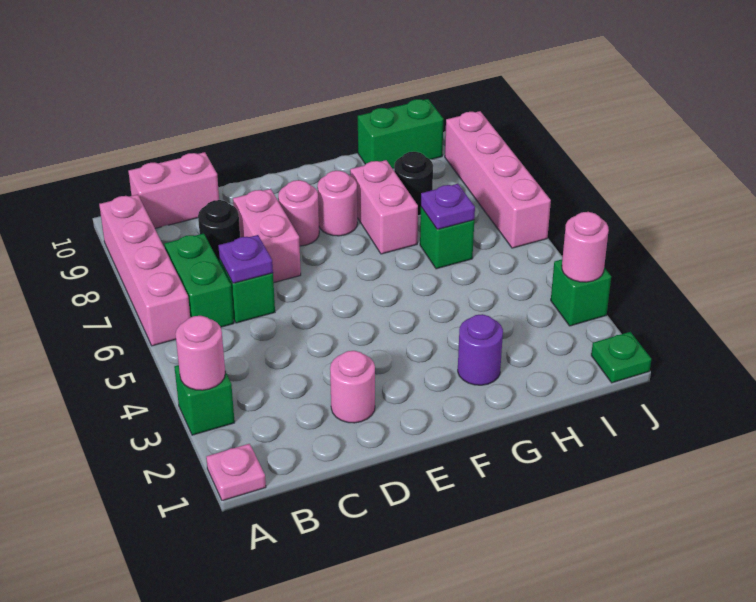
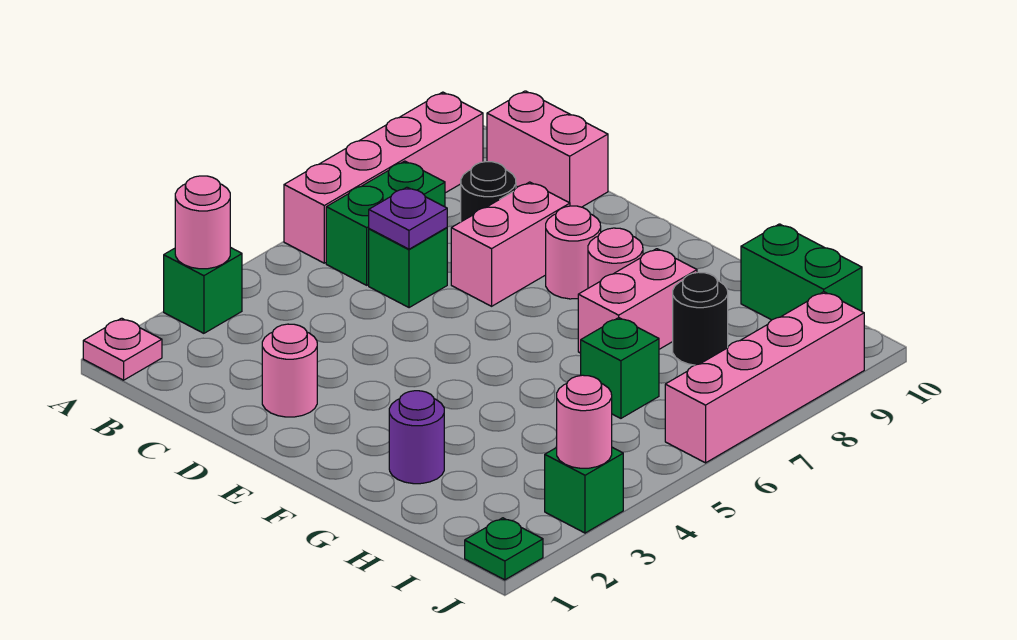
purple 1x1 plate [421,184,475,229] -> none

